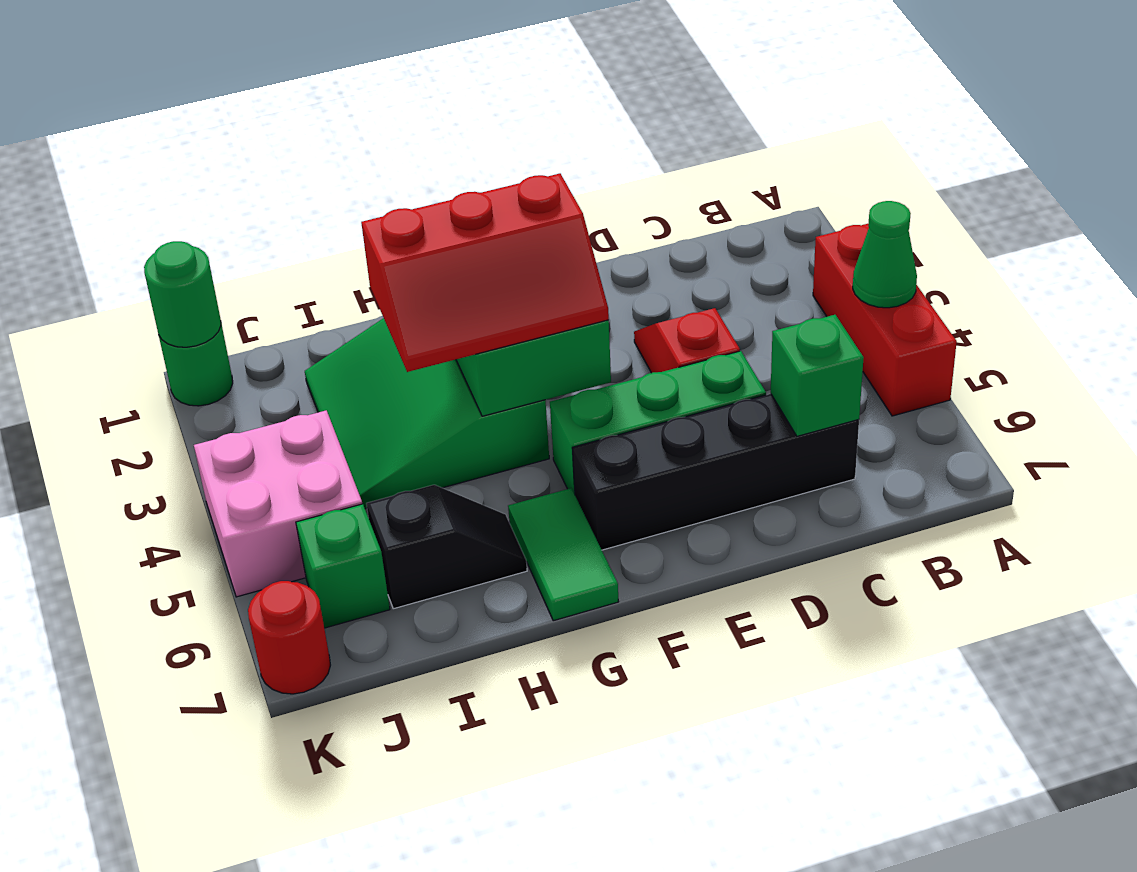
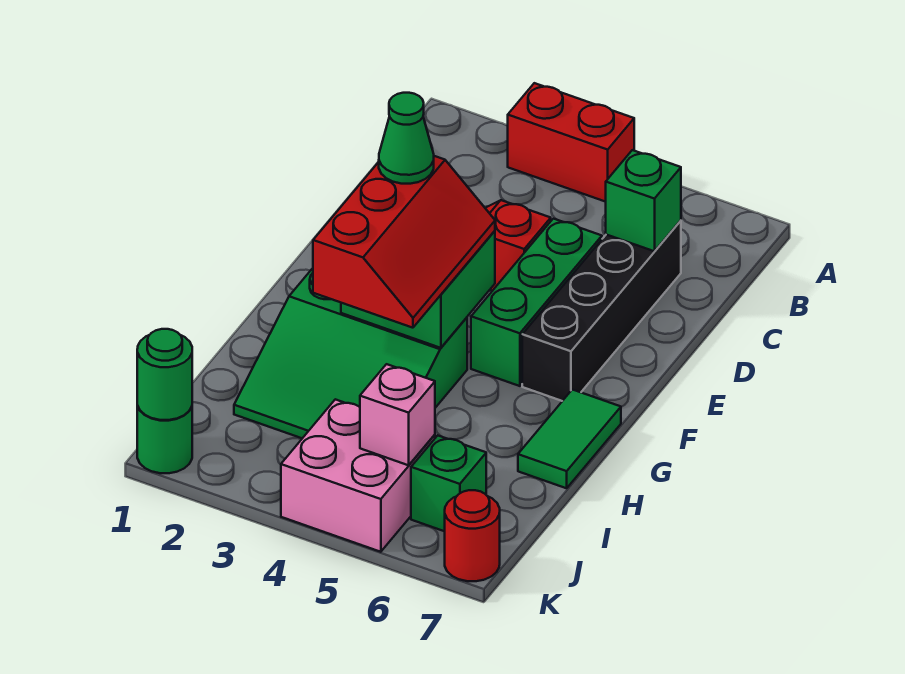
red 1x3 brick [813,223,957,416] -> red 1x2 brick [508,83,634,202]
green 1x1 cone [853,201,917,308] -> green 1x1 cone moved to [379,93,434,184]
green 1x2 tile [508,488,619,621] -> green 1x2 tile turned to [518,390,621,488]
black 1x2 slope [366,485,527,609] -> none
none -> pink 1x1 brick [360,364,435,465]

